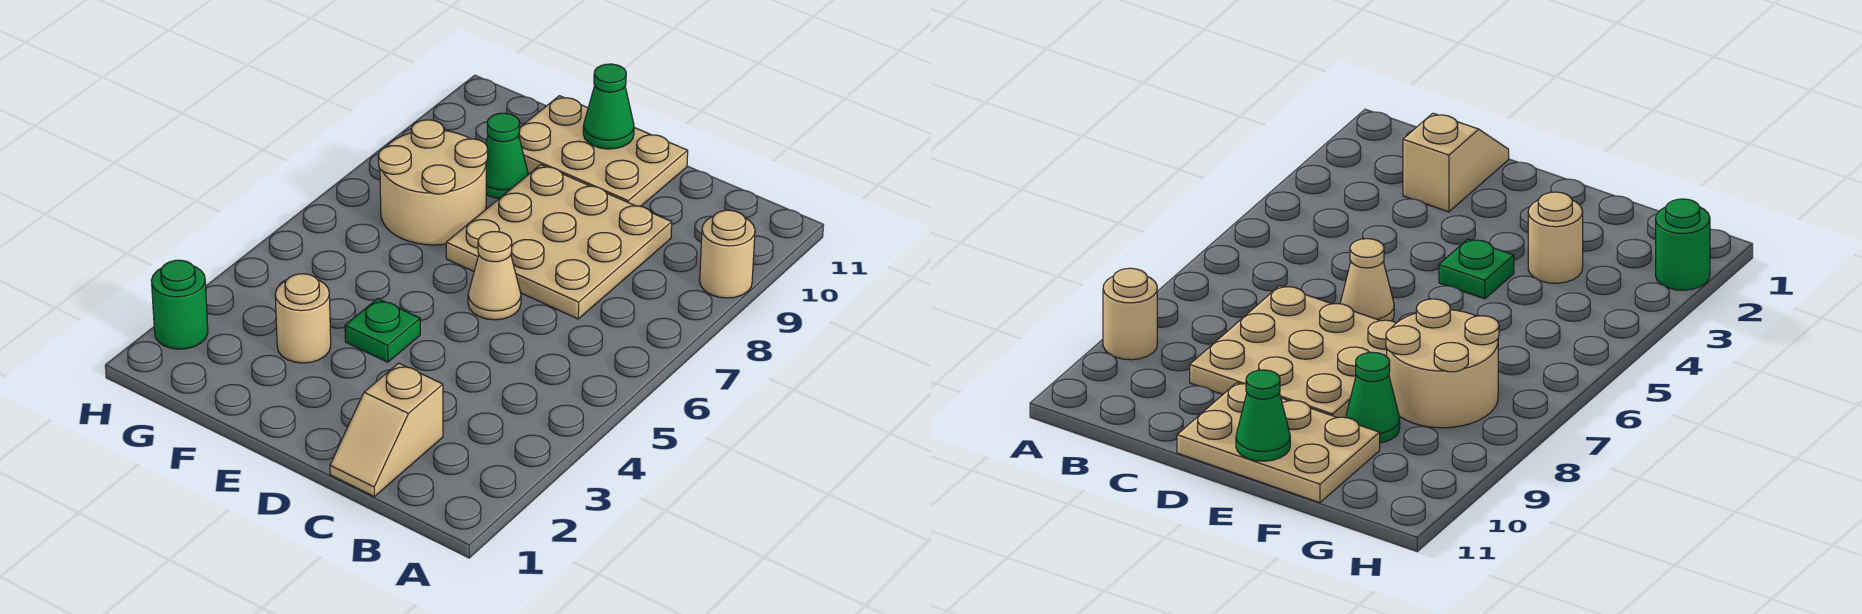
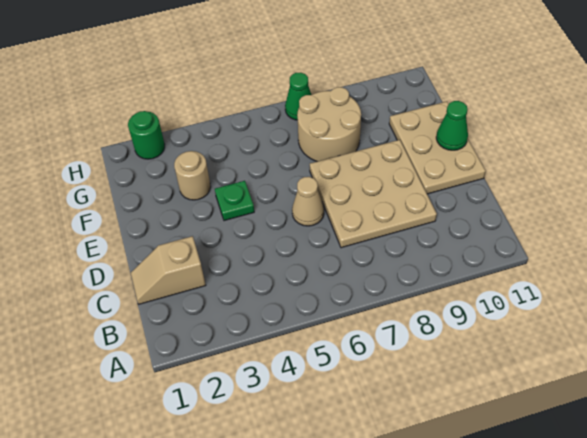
tan 1x1 round brick [700,210,755,298] -> none
green 1x1 cone [486,113,528,198] -> green 1x1 cone moved to [285,73,311,120]

